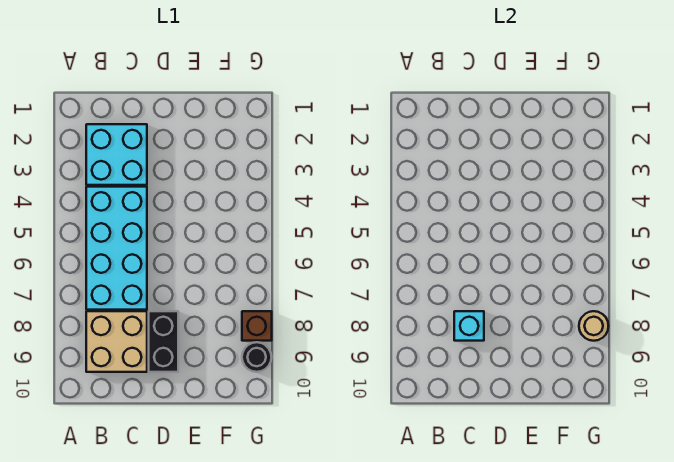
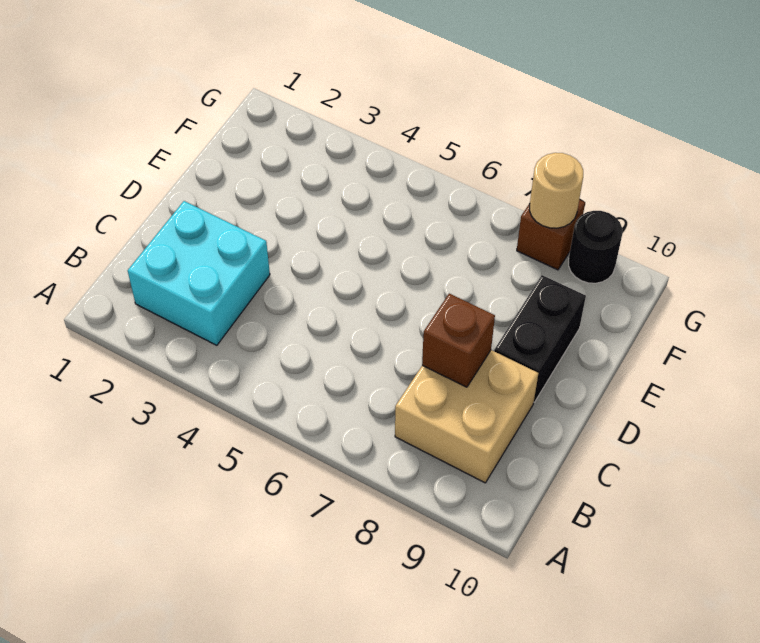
cyan 2x4 brick [86,187,147,310] -> none
cyan 1x1 brick [454,311,484,341] -> brown 1x1 brick [422,294,495,387]
black 1x2 brick [149,311,178,372] -> black 1x2 brick turned to [494,275,586,402]

